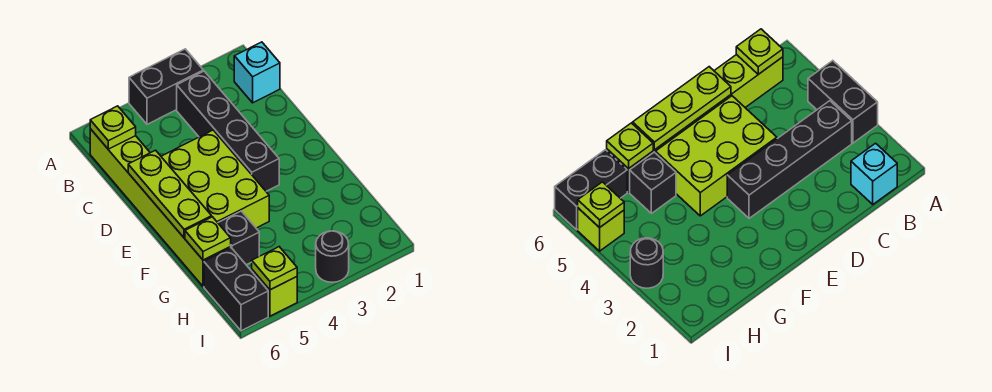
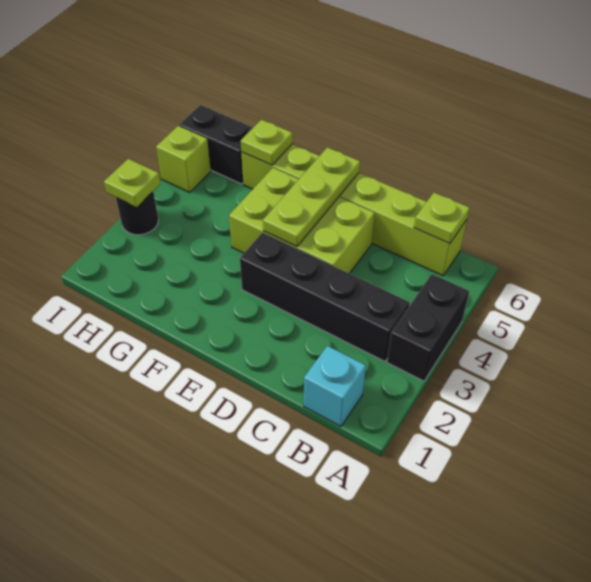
lime 1x3 plate [128,150,212,238] -> lime 1x3 plate turned to [263,147,360,247]
black 1x1 brick [218,211,259,265] -> none
lime 1x1 plate [252,247,297,290] -> lime 1x1 plate moved to [104,159,160,207]

